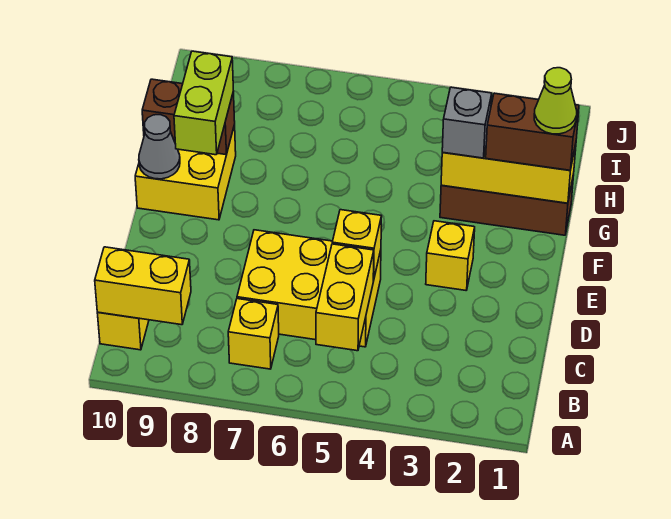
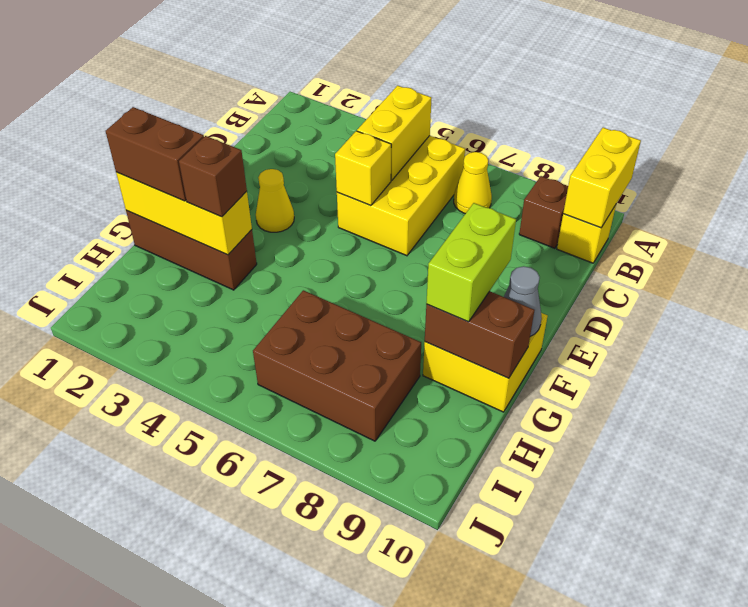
yellow 1x1 brick [228,299,279,369] -> yellow 1x1 cone [454,152,492,214]
none -> brown 1x1 brick [519,176,568,248]
yellow 1x2 brick [95,247,191,325] -> yellow 1x2 brick turned to [563,128,641,228]
yellow 2x3 brick [237,230,381,347] -> yellow 2x3 brick turned to [337,136,465,256]
yellow 1x1 brick [426,221,475,290] -> yellow 1x1 cone [256,169,294,232]
lime 1x1 cone [534,68,577,134] -> none
grey 1x1 brick [442,87,492,158] -> brown 1x1 brick [179,136,247,217]
none -> brown 2x3 brick [253,290,421,441]

